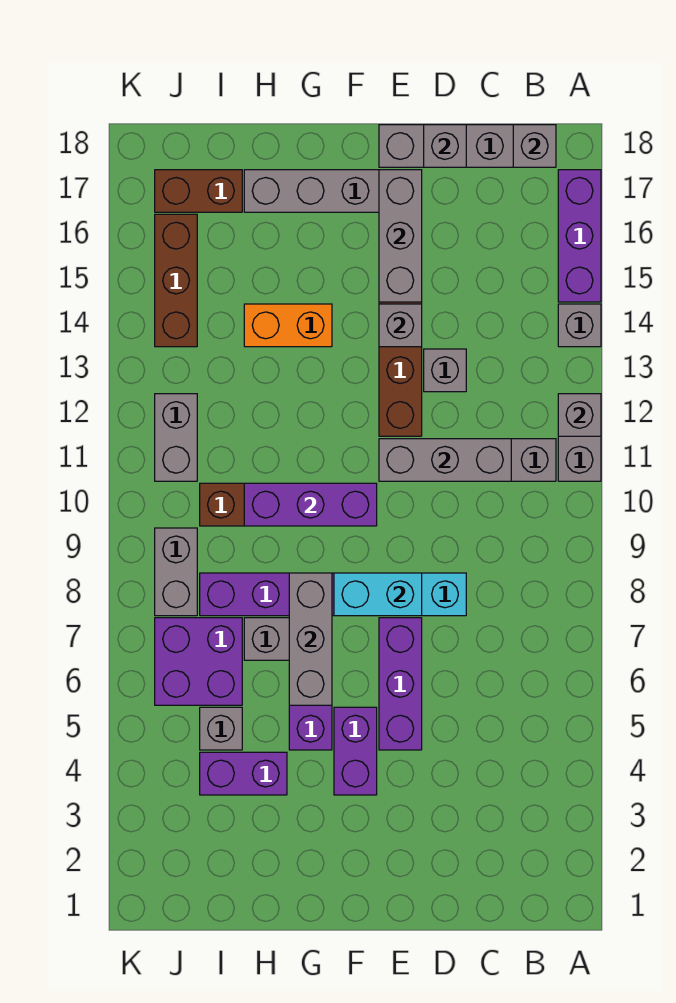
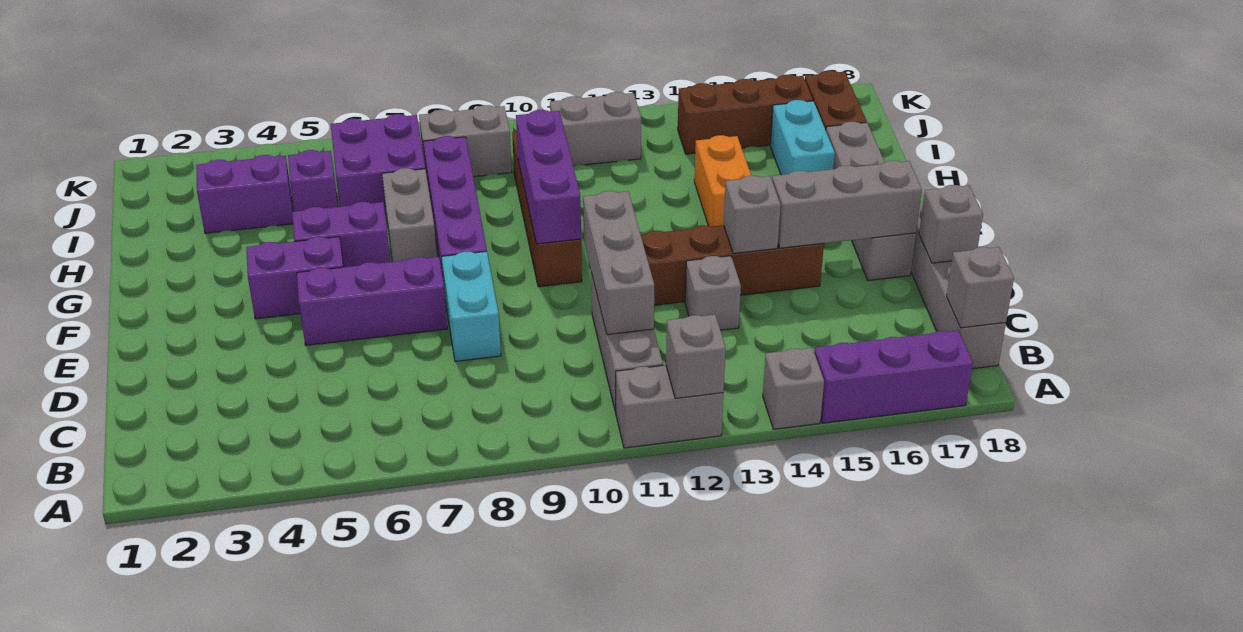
cyan 1x2 brick [334,573,422,616] -> cyan 1x2 brick moved to [770,100,835,175]
grey 1x3 brick [289,573,332,705] -> none
purple 1x2 brick [200,752,287,795] -> purple 1x2 brick turned to [196,155,293,233]
grey 1x1 brick [200,707,242,750] -> purple 1x1 brick [288,150,338,211]

